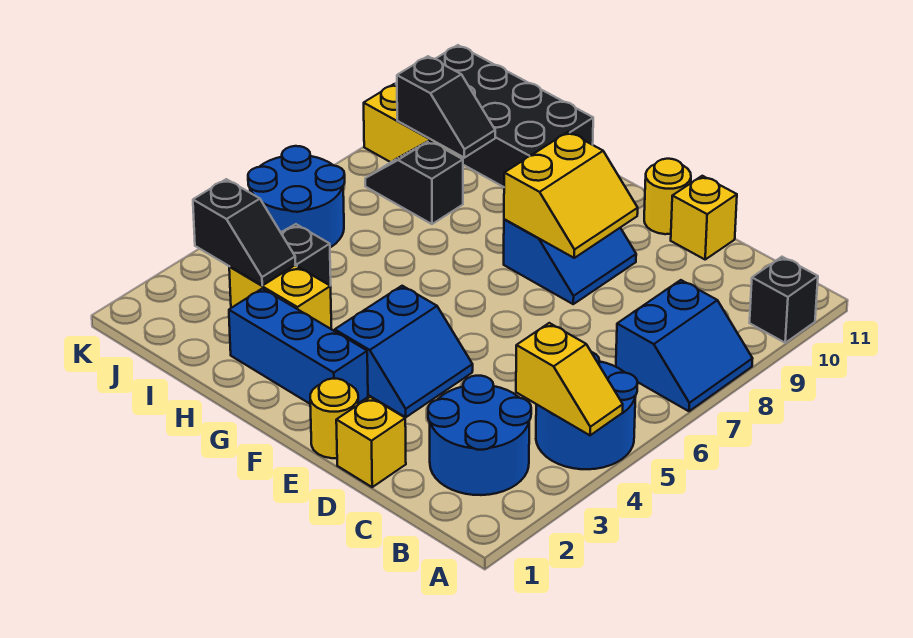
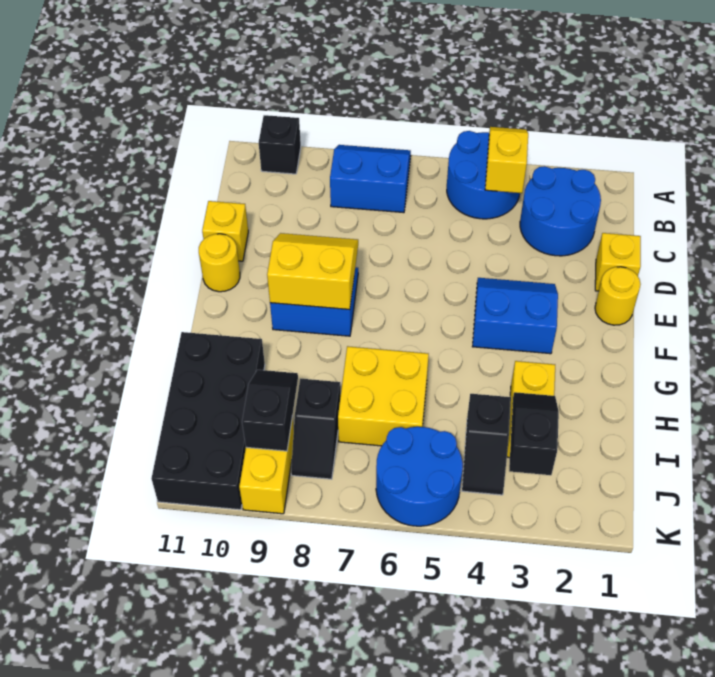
blue 1x3 brick [229,288,368,404] -> none
none -> yellow 2x2 brick [338,346,429,446]

